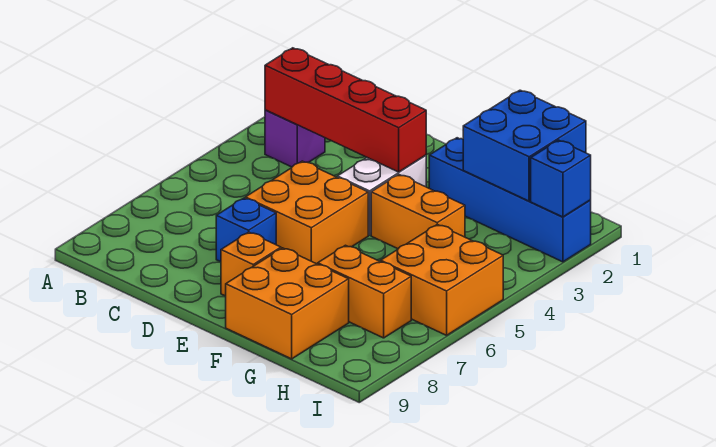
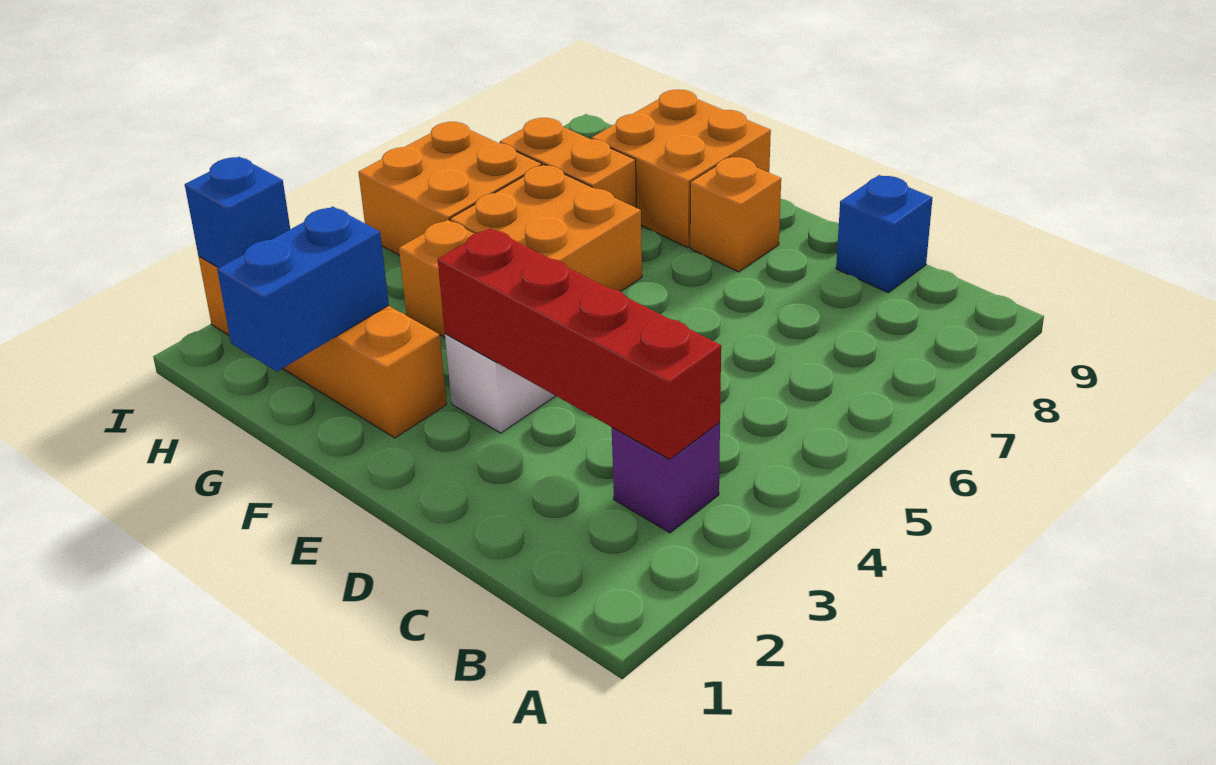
orange 2x2 brick [245,161,368,264] -> orange 2x2 brick moved to [450,165,642,292]
blue 1x1 brick [216,198,276,262] -> blue 1x1 brick moved to [836,175,933,293]
blue 1x4 brick [429,138,591,262] -> orange 1x4 brick [199,257,447,438]
blue 2x2 brick [463,90,586,201] -> blue 1x2 brick [217,207,389,372]

